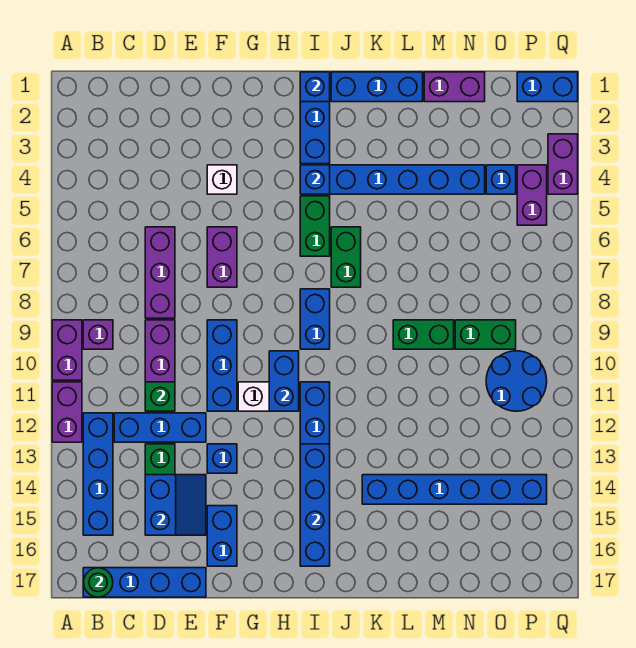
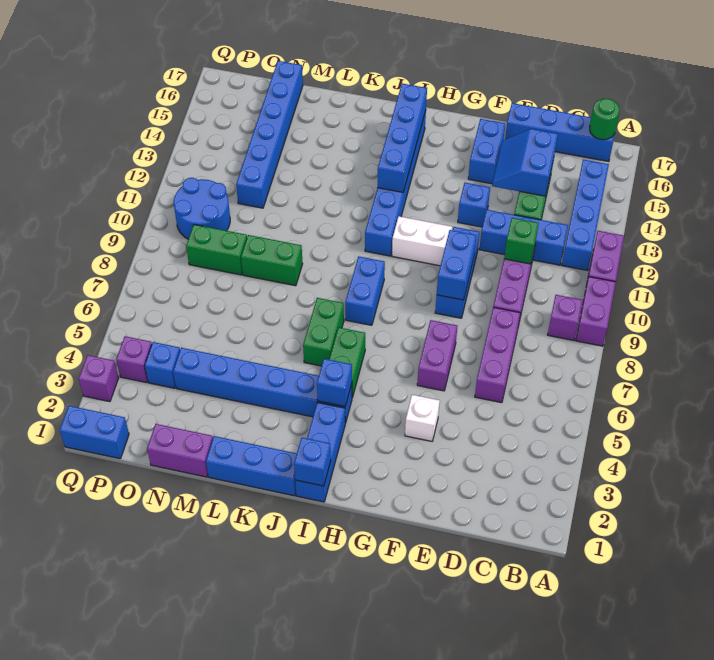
blue 1x2 brick [269,351,299,411] -> blue 1x2 brick moved to [437,230,476,300]
blue 1x6 brick [362,475,547,504] -> blue 1x6 brick turned to [236,61,303,208]
purple 1x2 brick [517,165,547,225] -> purple 1x1 brick [116,336,152,383]
purple 1x2 brick [548,134,578,194] -> purple 1x1 brick [79,355,118,402]

